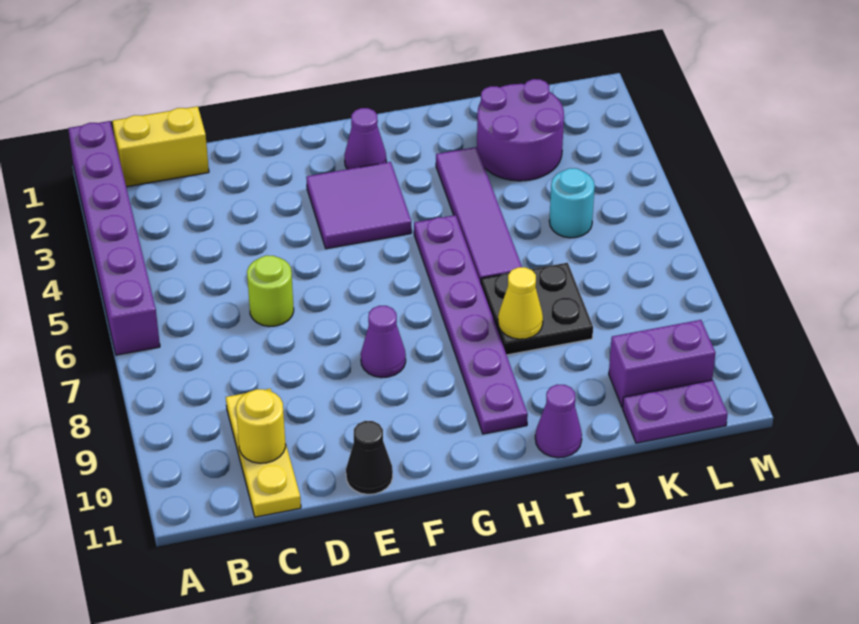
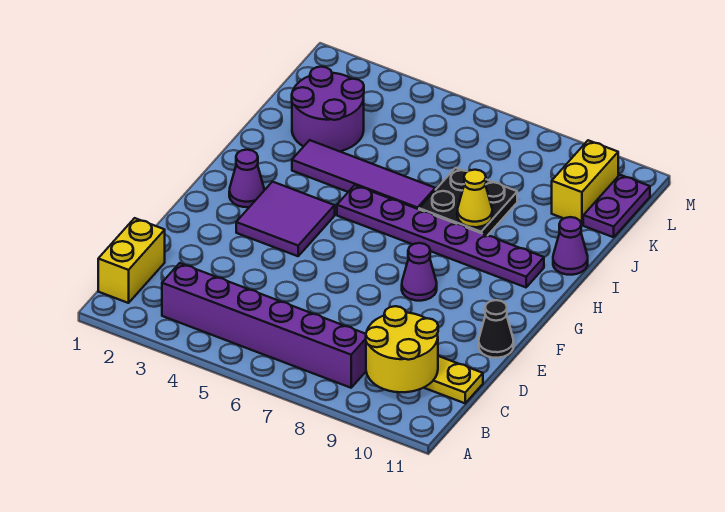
purple 1x6 brick [68,121,160,355] -> purple 1x6 brick moved to [162,263,366,388]
yellow 1x1 round brick [236,389,286,463] -> yellow 2x2 round brick [366,306,438,392]
lime 1x1 round brick [247,255,294,327] -> none
cyan 1x1 round brick [549,168,595,238] -> none
purple 1x2 brick [609,320,715,407] -> yellow 1x2 brick [552,140,618,225]

